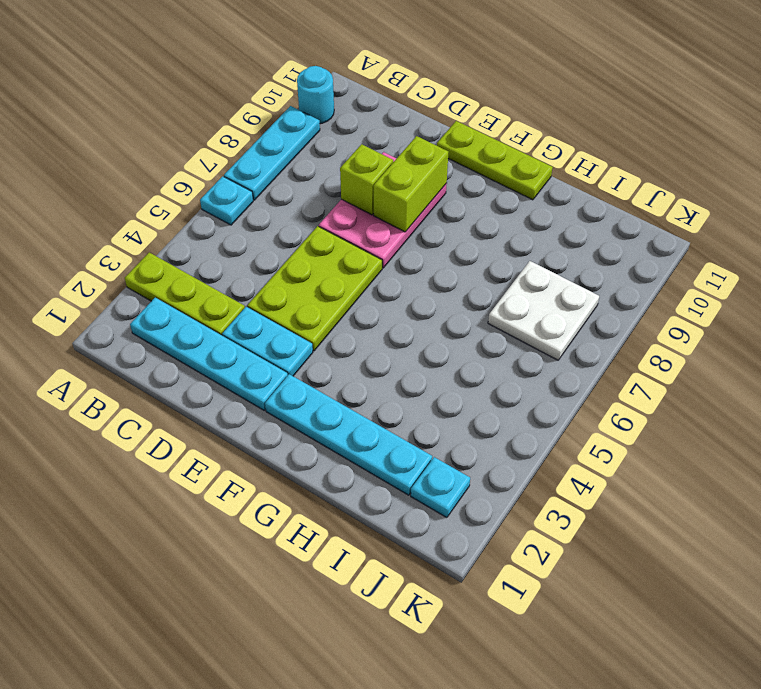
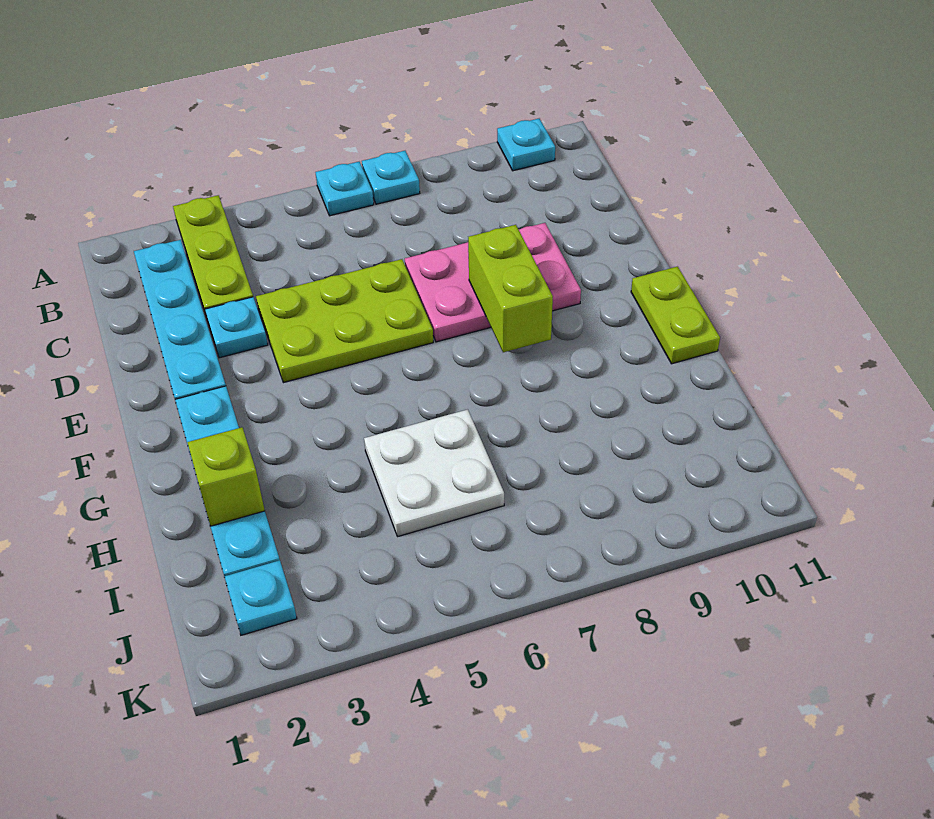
cyan 1x3 plate [224,106,320,200] -> cyan 1x1 plate [362,151,420,204]
cyan 1x1 round brick [297,66,334,124] -> cyan 1x1 plate [497,119,555,171]
cyan 1x2 plate [222,307,313,376] -> cyan 1x1 plate [205,297,268,358]
lime 1x1 brick [340,144,393,215] -> lime 1x1 brick moved to [187,427,265,526]
lime 1x2 brick [374,136,448,232] -> lime 1x2 brick turned to [468,225,553,352]
lime 1x3 plate [437,121,553,200] -> lime 1x2 plate [631,267,720,364]
white 2x2 plate [488,261,599,360] -> white 2x2 plate moved to [364,409,504,536]

